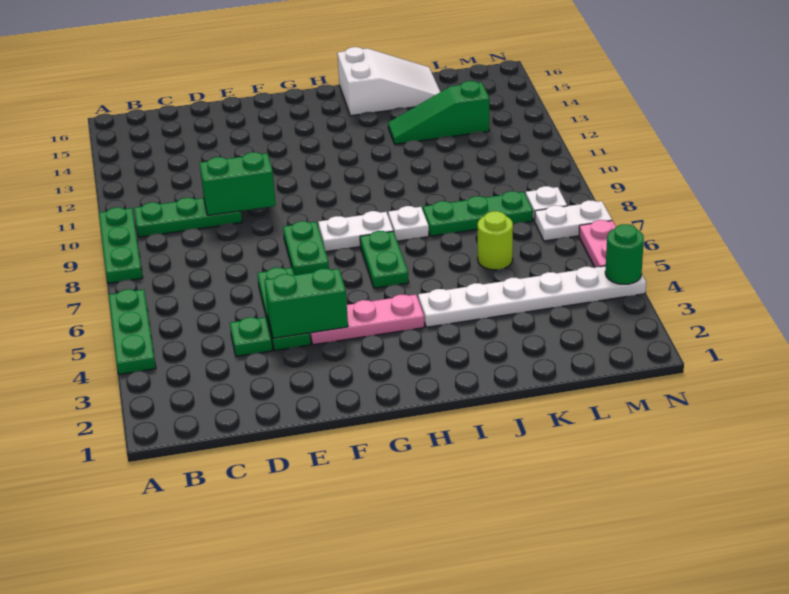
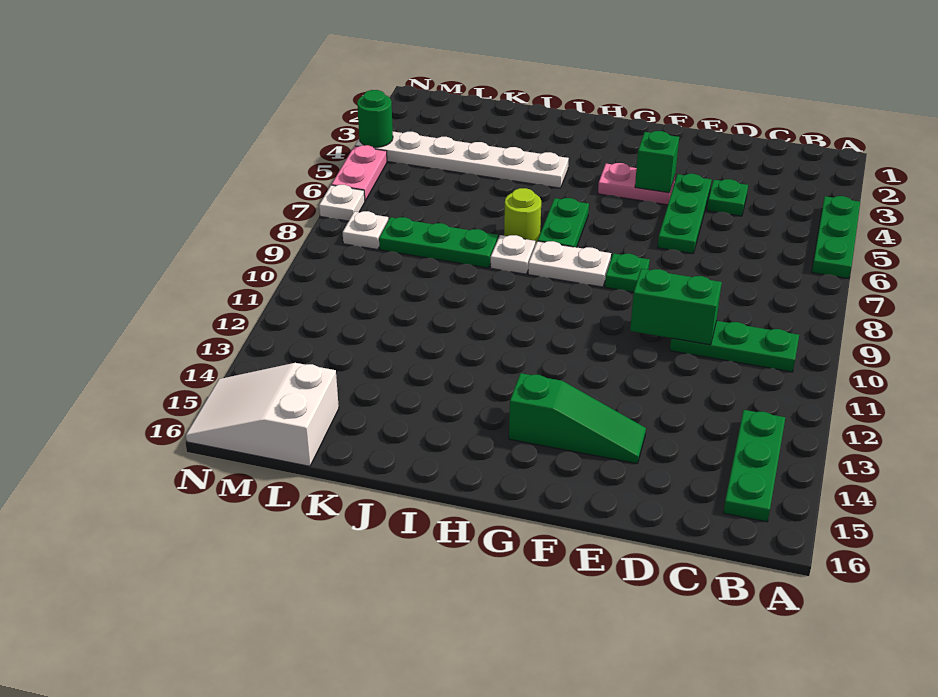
green 1x3 plate [99,207,143,283] -> green 1x3 plate moved to [723,410,785,522]
green 1x2 brick [264,269,348,338] -> green 1x1 brick [635,131,679,193]
pink 1x3 plate [310,294,424,345] -> pink 1x2 plate [598,163,675,205]
green 1x2 plate [283,221,329,275] -> green 1x1 plate [605,253,650,292]
white 2x3 slope [337,47,440,116] -> white 2x3 slope moved to [186,363,339,466]
green 1x3 slope [388,81,489,144] -> green 1x3 slope moved to [509,373,646,463]
lime 1x1 round brick [478,211,513,270] -> lime 1x1 round brick moved to [504,188,541,245]
white 1x2 plate [535,200,612,241] -> white 1x1 plate [319,185,365,221]

